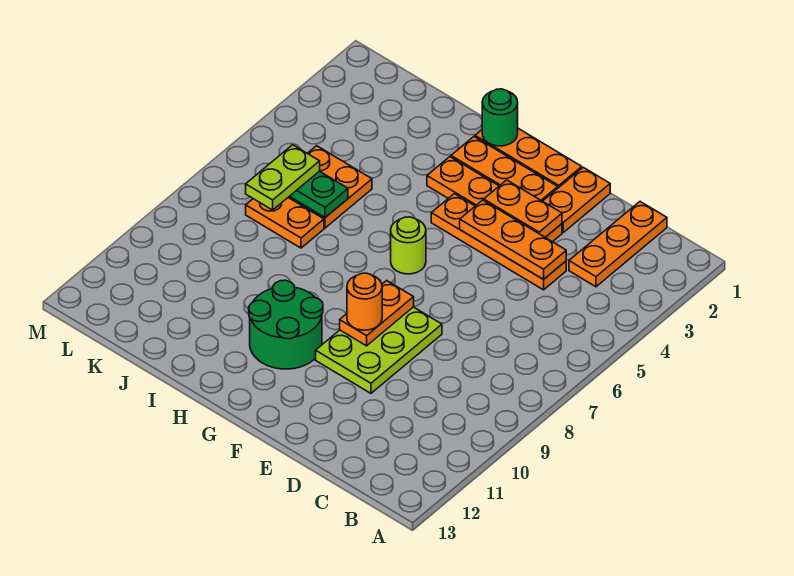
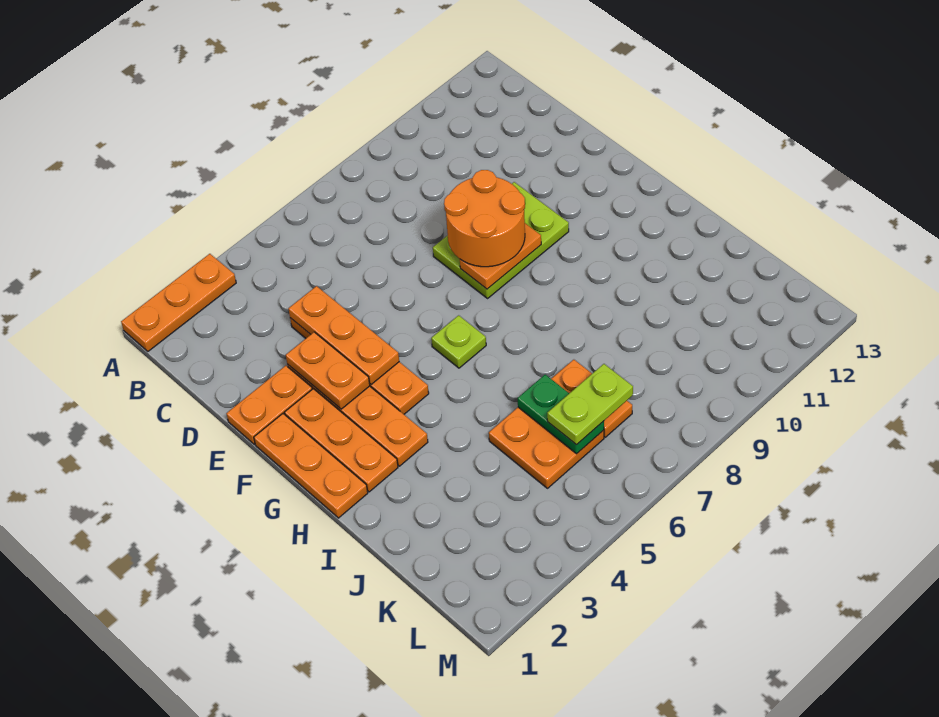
orange 1x3 plate [569,202,667,287] -> orange 1x3 plate moved to [121,254,236,351]
orange 1x1 round brick [347,273,382,330] -> orange 2x2 round brick [444,170,525,267]
lime 1x1 round brick [391,217,426,274] -> lime 1x1 plate [431,315,486,368]
green 2x2 round brick [249,280,323,369] -> none
green 1x1 round brick [482,89,518,146] -> none

